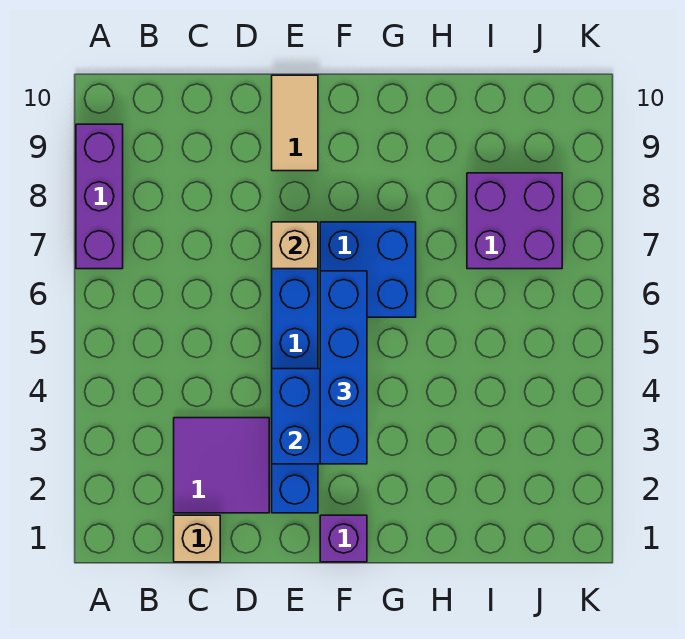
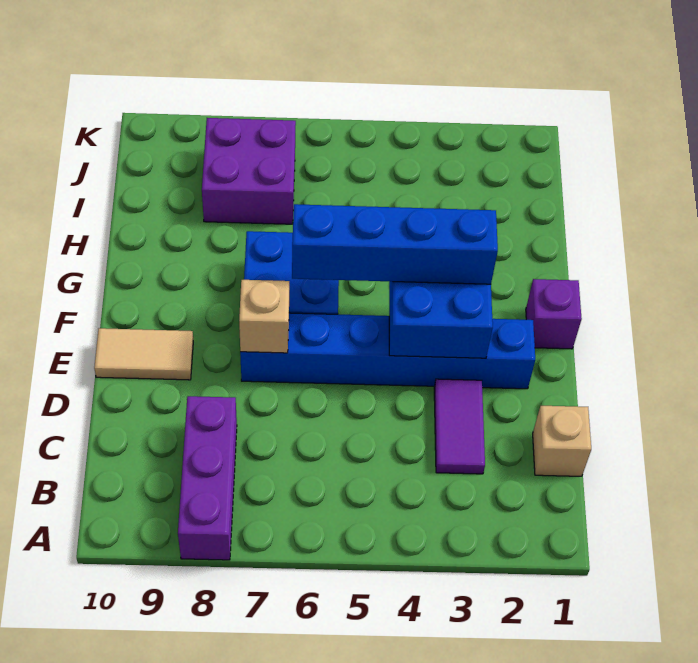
purple 1x3 brick [76,124,123,269] -> purple 1x3 brick turned to [178,396,237,560]
purple 2x2 tile [174,418,269,513] -> purple 1x2 tile [434,379,485,474]

